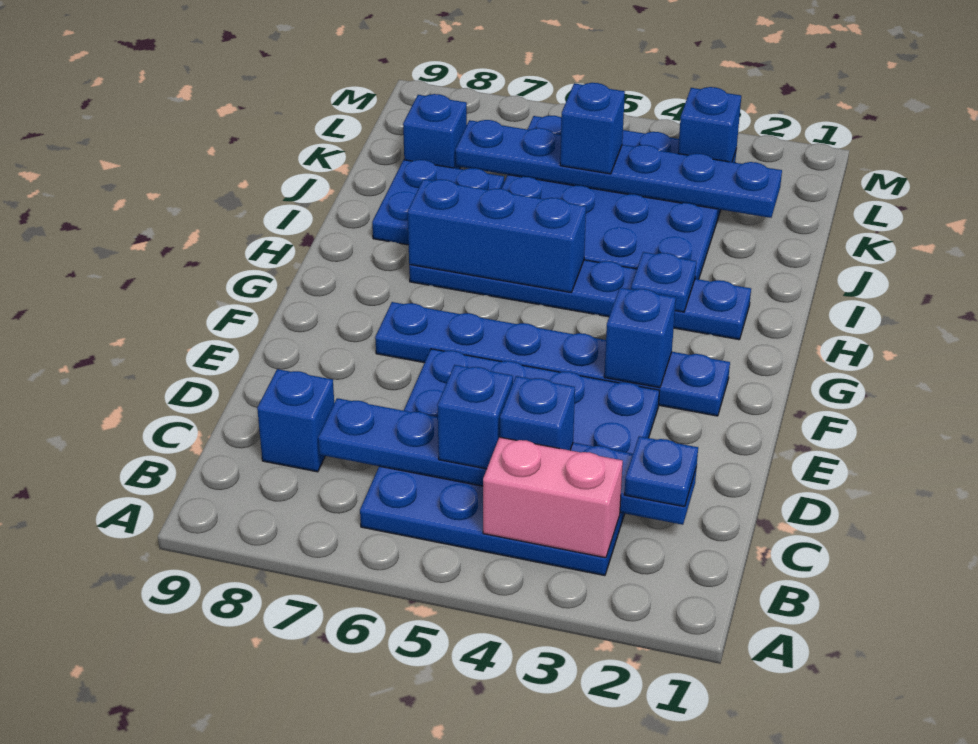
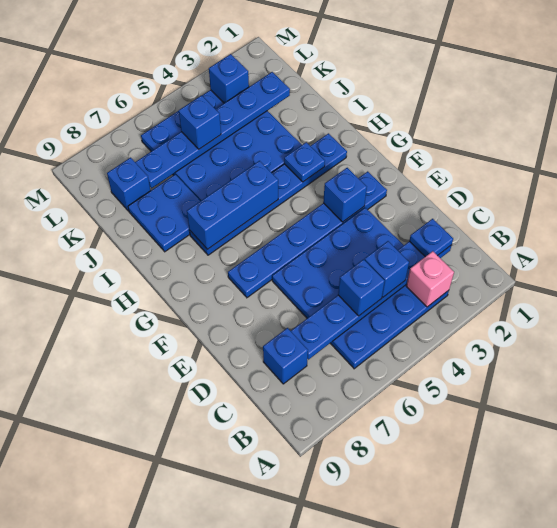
pink 1x2 brick [483,437,623,558] -> pink 1x1 brick [406,251,454,307]

